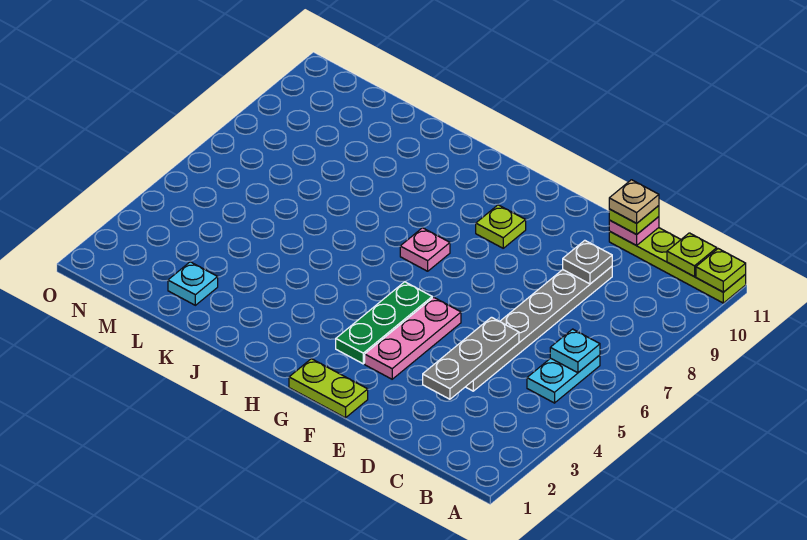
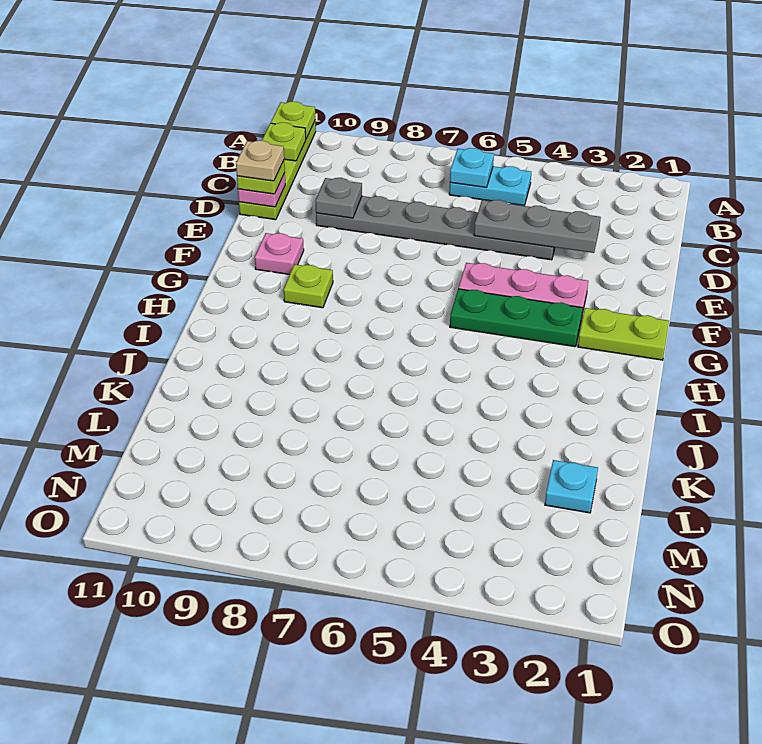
lime 1x2 plate [289,359,368,418] -> lime 1x2 plate turned to [578,308,669,360]
pink 1x1 plate [400,228,450,271] -> pink 1x1 plate moved to [255,233,304,275]

